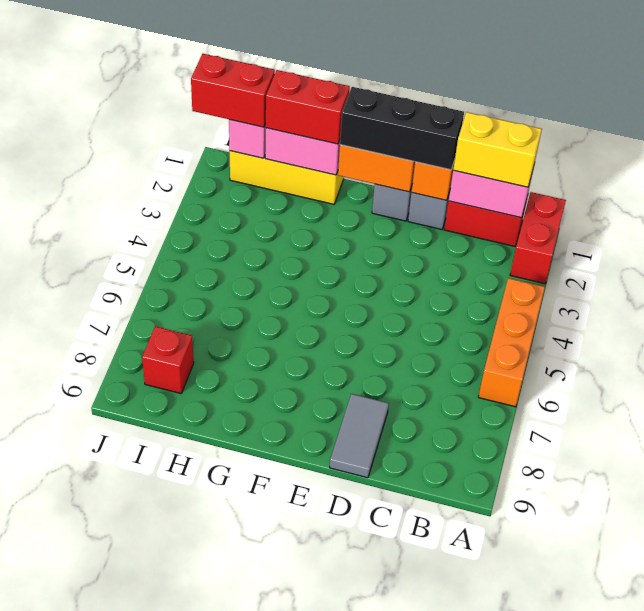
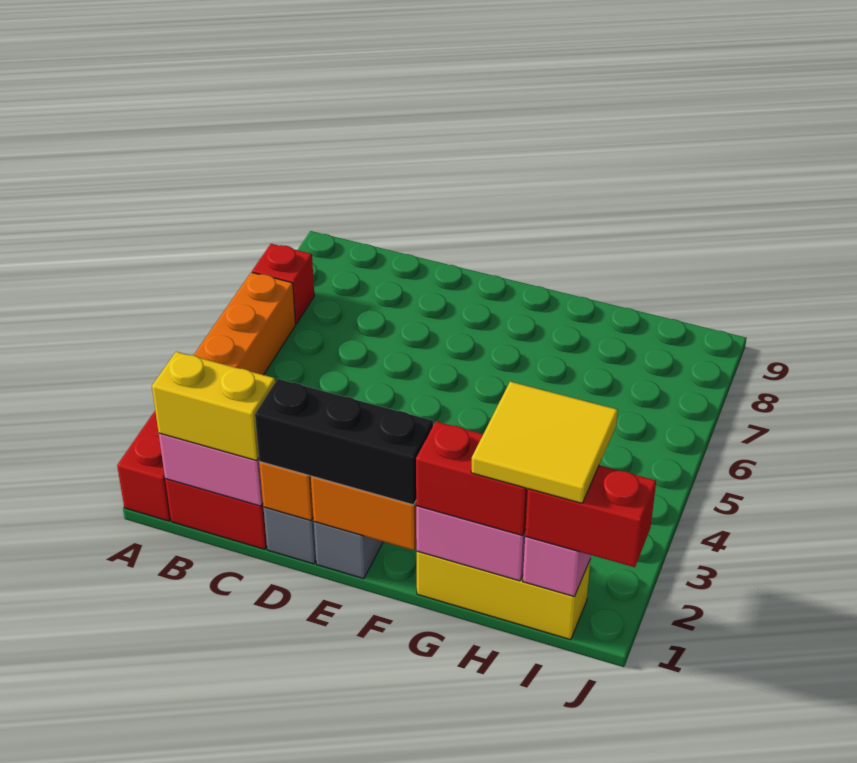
grey 1x2 tile [330,394,389,478] -> none
none -> yellow 2x2 tile [471,382,618,503]
red 1x1 brick [142,326,194,393] -> red 1x1 brick moved to [252,244,314,324]

